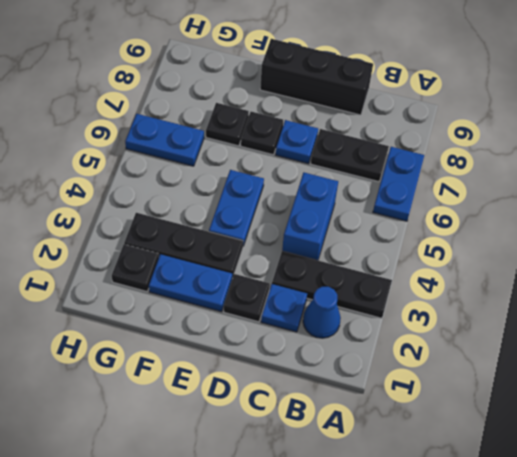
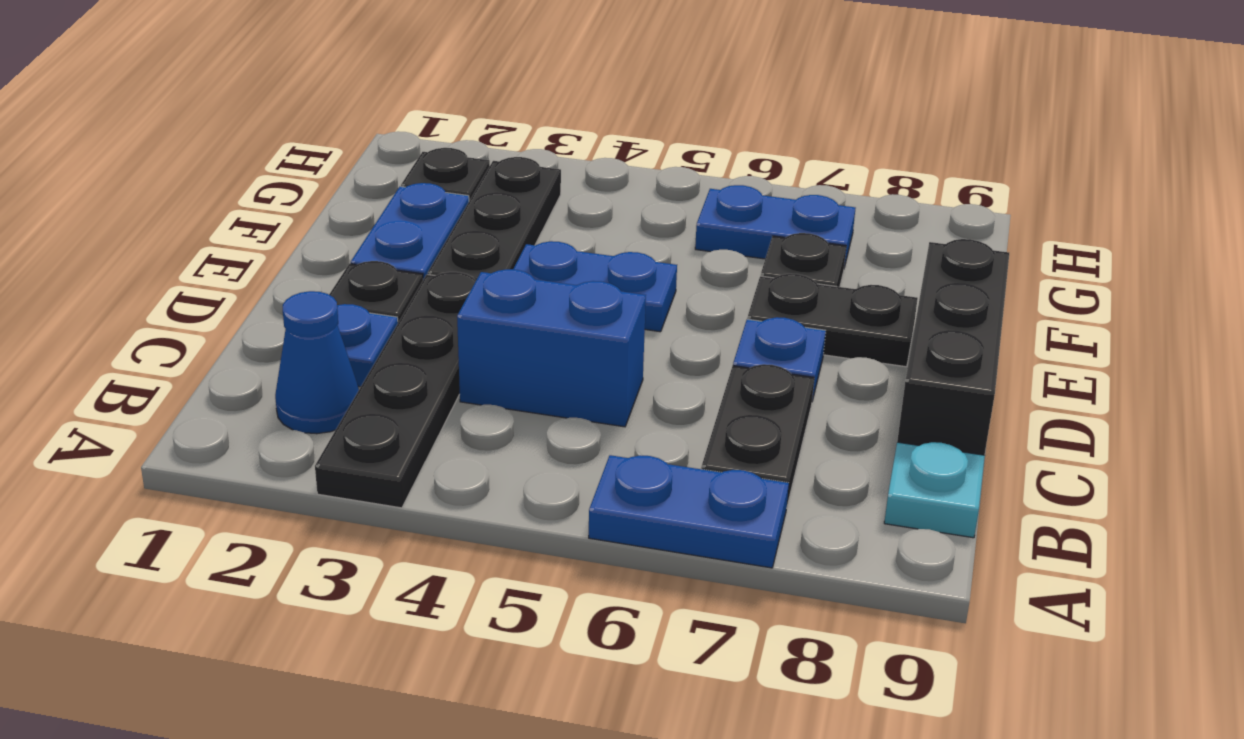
black 1x3 plate [272,251,392,318] -> black 1x4 plate [315,272,476,508]
none -> cyan 1x1 plate [884,442,985,538]
black 1x1 plate [241,112,283,155] -> black 1x2 plate [747,274,918,367]
blue 1x2 plate [125,114,204,166] -> blue 1x2 plate turned to [695,185,855,267]

